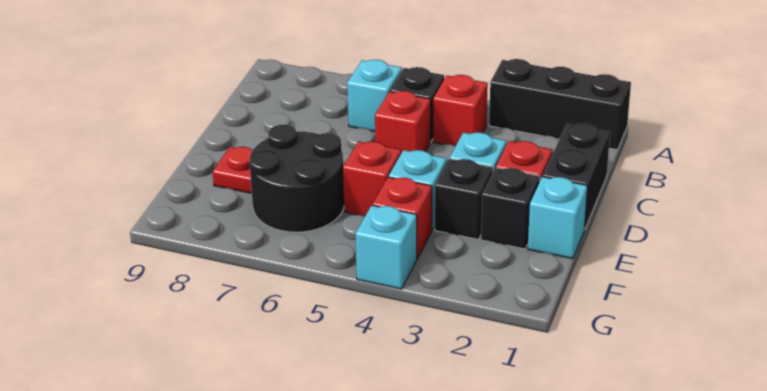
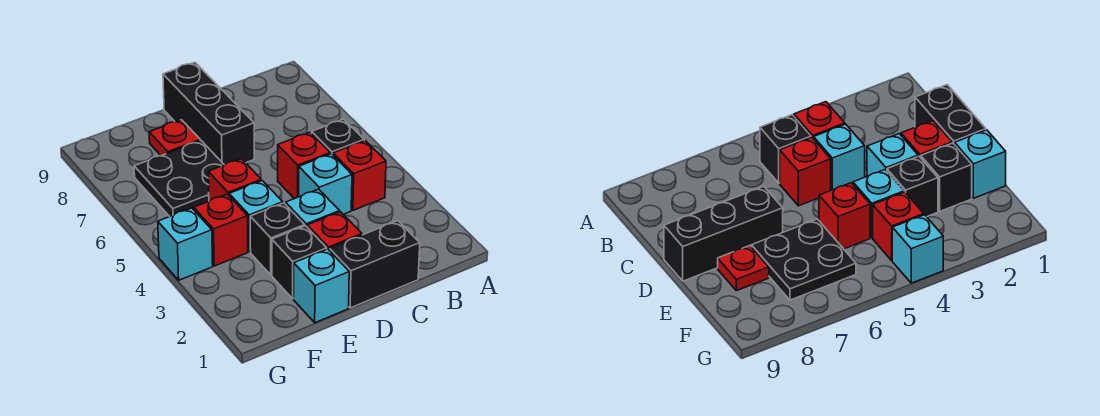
black 1x3 brick [489,59,631,150] -> black 1x3 brick moved to [163,62,254,165]
cyan 1x1 brick [347,60,402,131] -> cyan 1x1 brick moved to [299,154,352,214]
black 2x2 round brick [250,125,344,232] -> black 2x2 plate [134,141,224,216]

